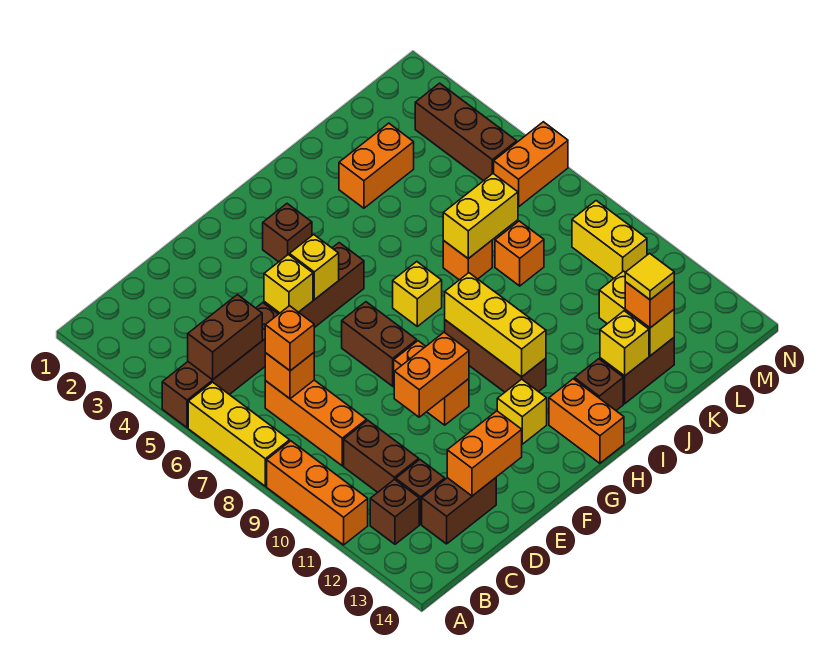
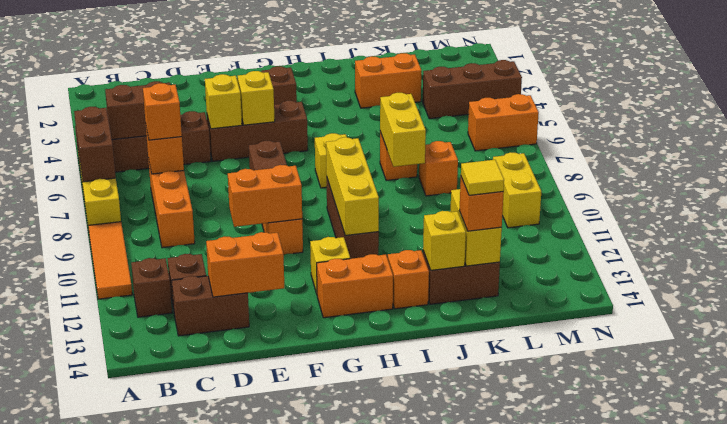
orange 1x3 brick [267,441,368,545] -> orange 1x3 tile [88,222,132,299]
brown 1x2 brick [344,420,419,492] -> brown 1x2 brick moved to [74,107,116,182]
orange 1x2 brick [549,379,624,463] -> orange 1x2 brick turned to [317,254,393,318]
brown 1x1 brick [574,359,623,410] -> orange 1x1 brick [388,250,429,309]
yellow 1x2 brick [443,174,518,259] -> yellow 1x2 brick turned to [380,93,426,167]
brown 1x3 brick [415,83,517,181] -> brown 1x3 brick turned to [423,60,522,119]

